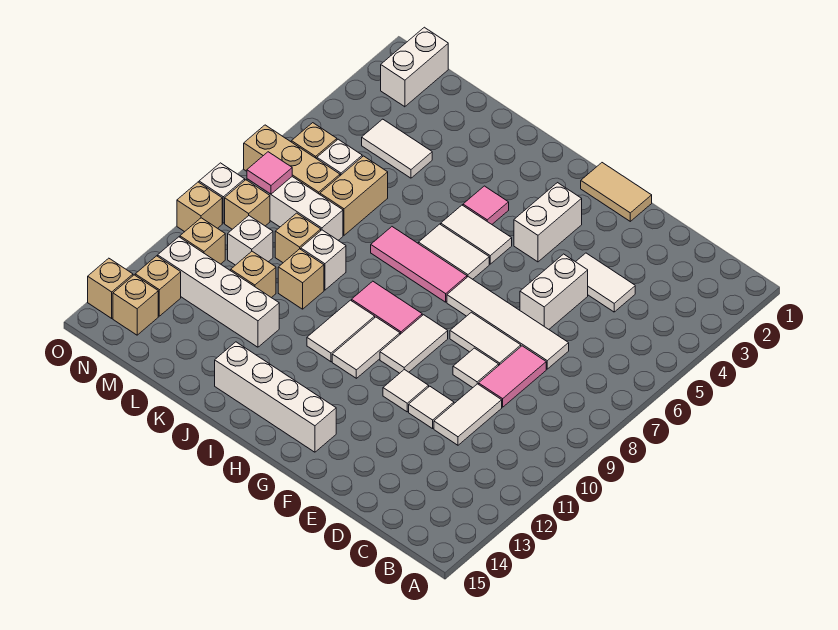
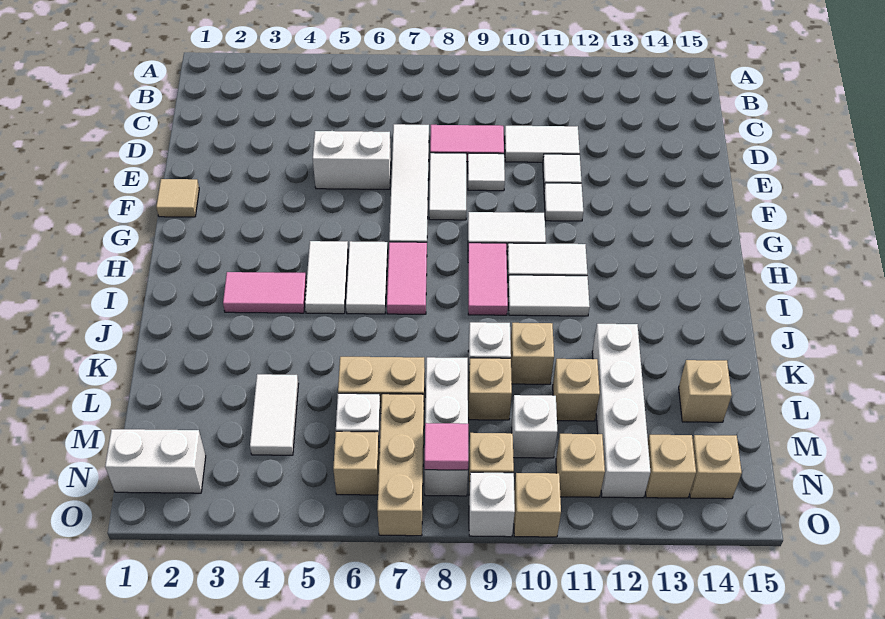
white 1x2 tile [576,253,635,312] -> none
tan 1x2 tile [581,163,652,221] -> tan 1x1 tile [156,179,199,217]
white 1x2 brick [514,183,582,262] -> none
white 1x4 brick [215,342,336,452] -> none
pink 1x3 tile [371,227,467,302] -> pink 1x2 tile [387,242,427,314]
pink 1x1 tile [463,186,509,224] -> pink 1x2 tile [223,272,306,313]
tan 1x1 brick [88,258,133,318] -> tan 1x1 brick moved to [679,360,732,422]

